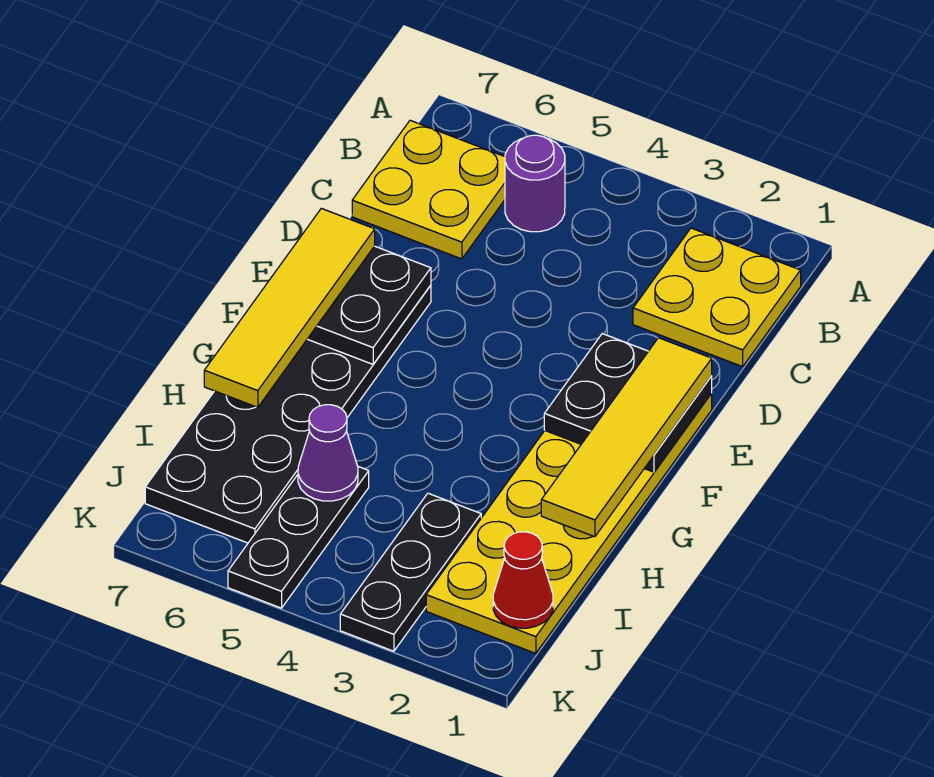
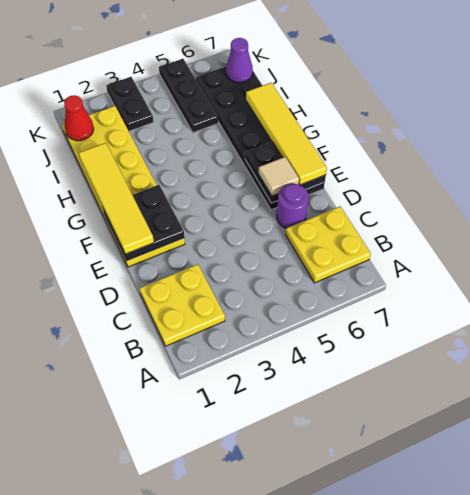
purple 1x1 round brick [505,135,565,232] -> purple 1x1 round brick moved to [277,184,309,228]
none -> tan 1x1 tile [259,157,299,196]
black 1x3 plate [340,493,481,651] -> black 1x2 plate [106,77,153,131]
purple 1x1 cone [298,405,358,501] -> purple 1x1 cone moved to [226,38,253,83]

